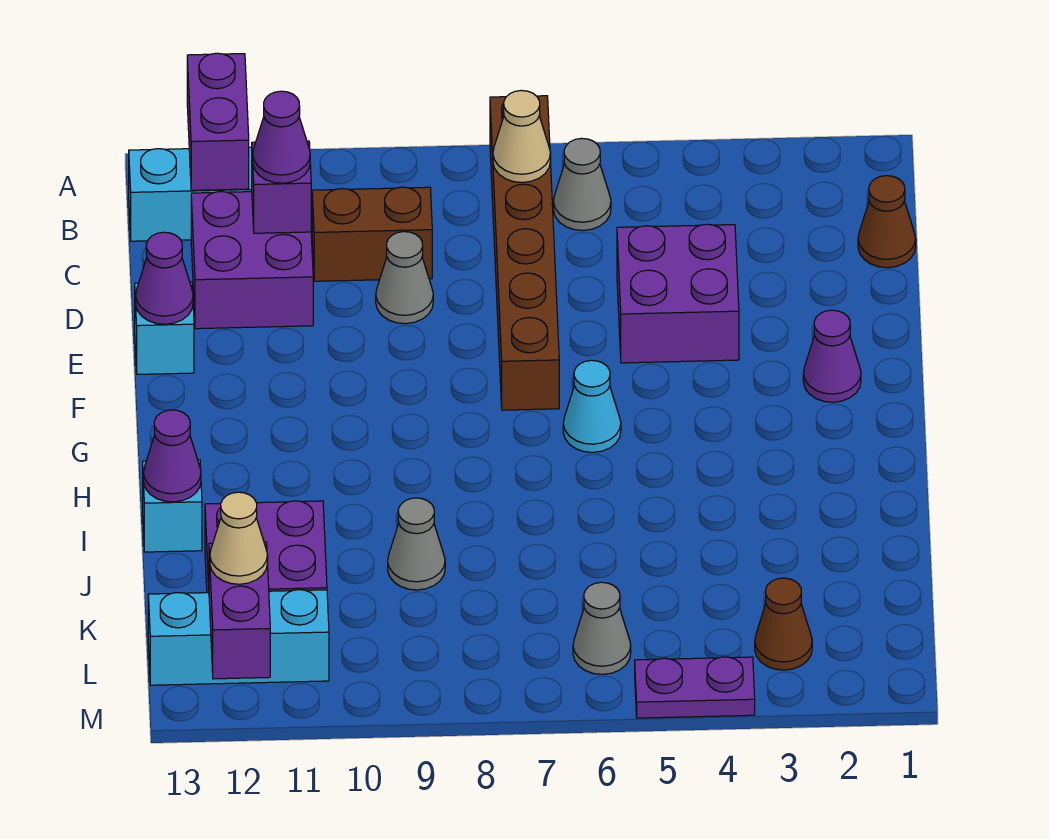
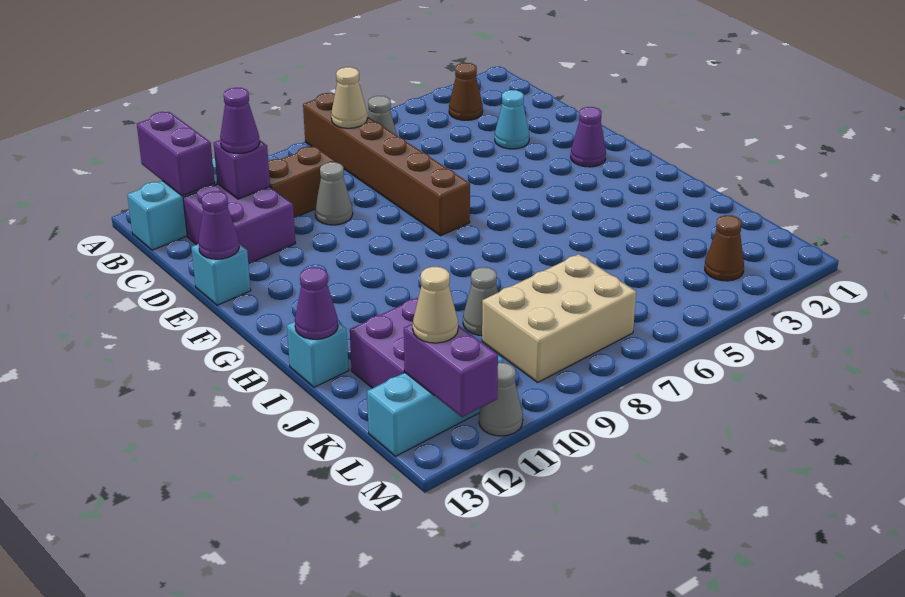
brown 1x1 cone [858,176,916,268] -> brown 1x1 cone moved to [449,63,483,120]
purple 2x2 brick [617,224,739,363] -> none
cyan 1x1 cone [563,360,621,452] -> cyan 1x1 cone moved to [495,90,529,149]
none -> tan 2x3 brick [482,254,636,382]
grey 1x1 cone [573,582,631,674] -> grey 1x1 cone moved to [479,363,523,436]
purple 1x2 plate [635,657,755,718] -> none

